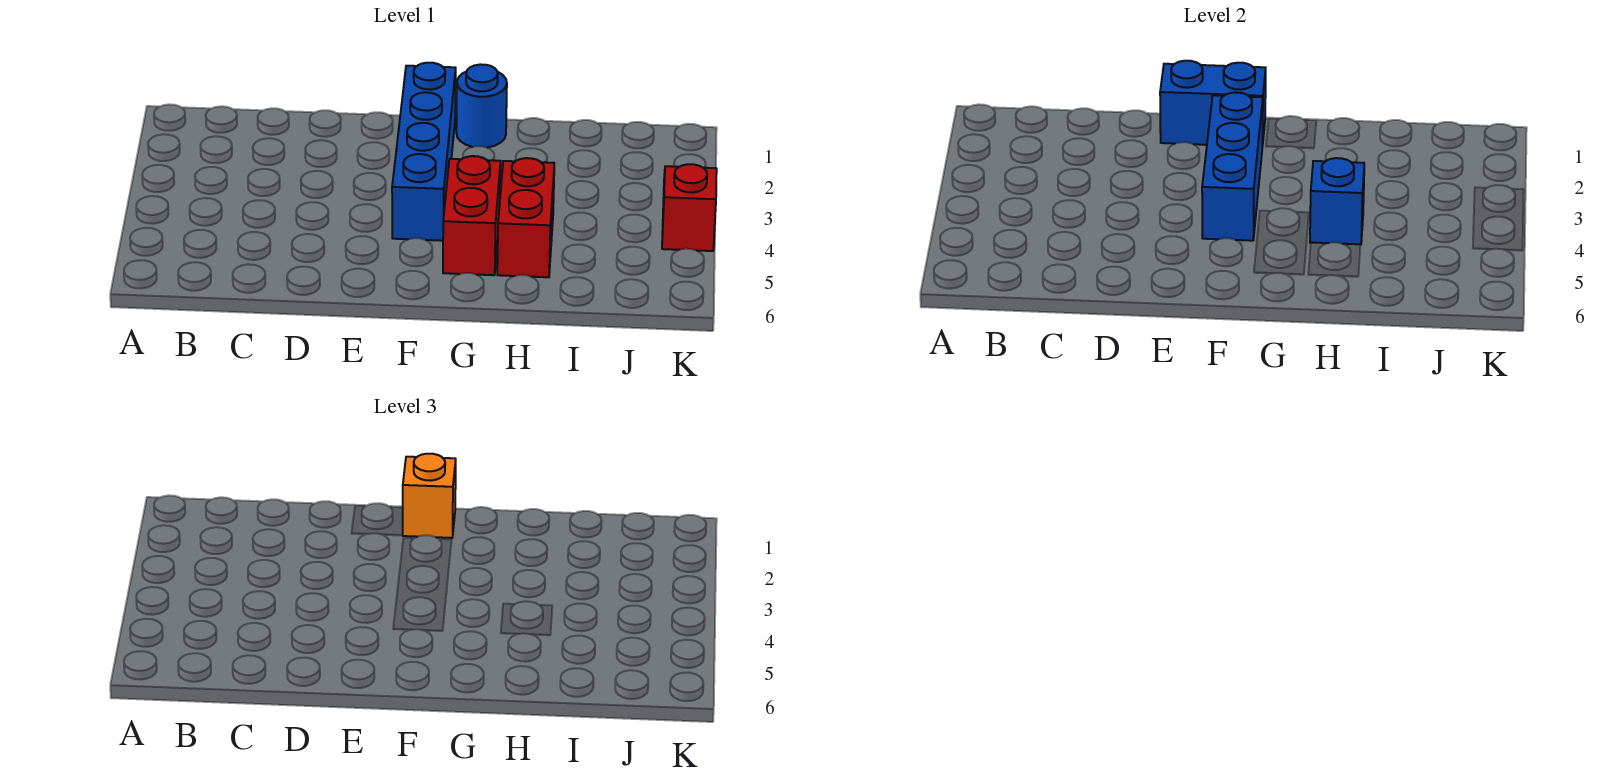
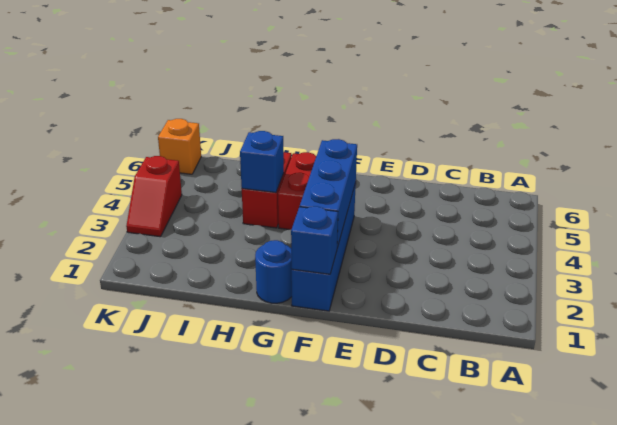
blue 1x2 brick [1160,61,1266,147] -> blue 1x1 brick [291,206,338,274]
orange 1x1 brick [403,454,456,538] -> orange 1x1 brick moved to [158,119,201,174]

